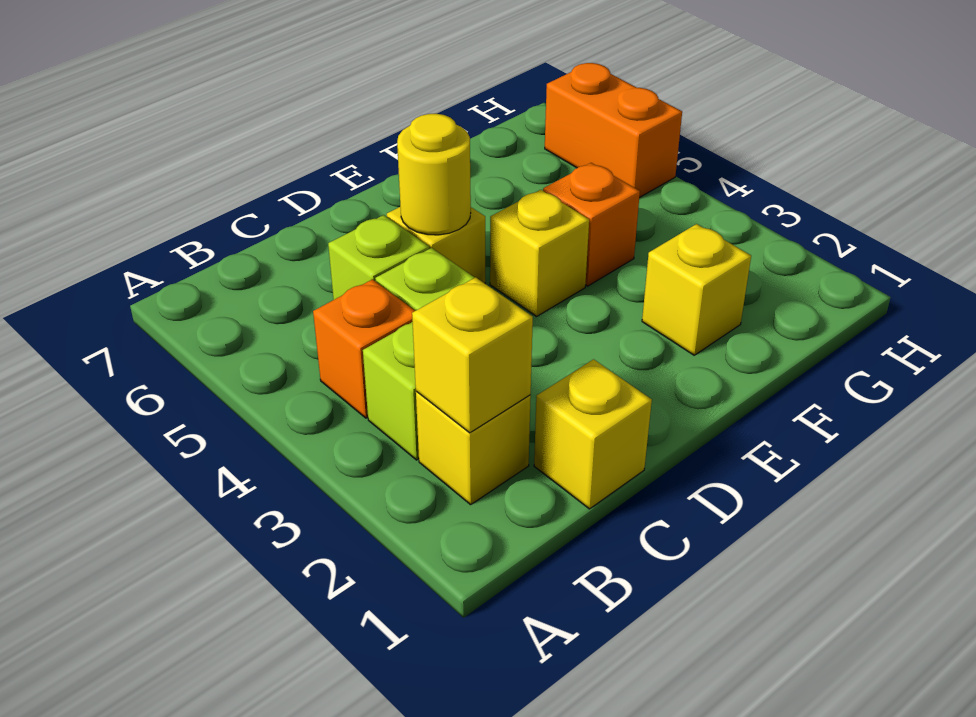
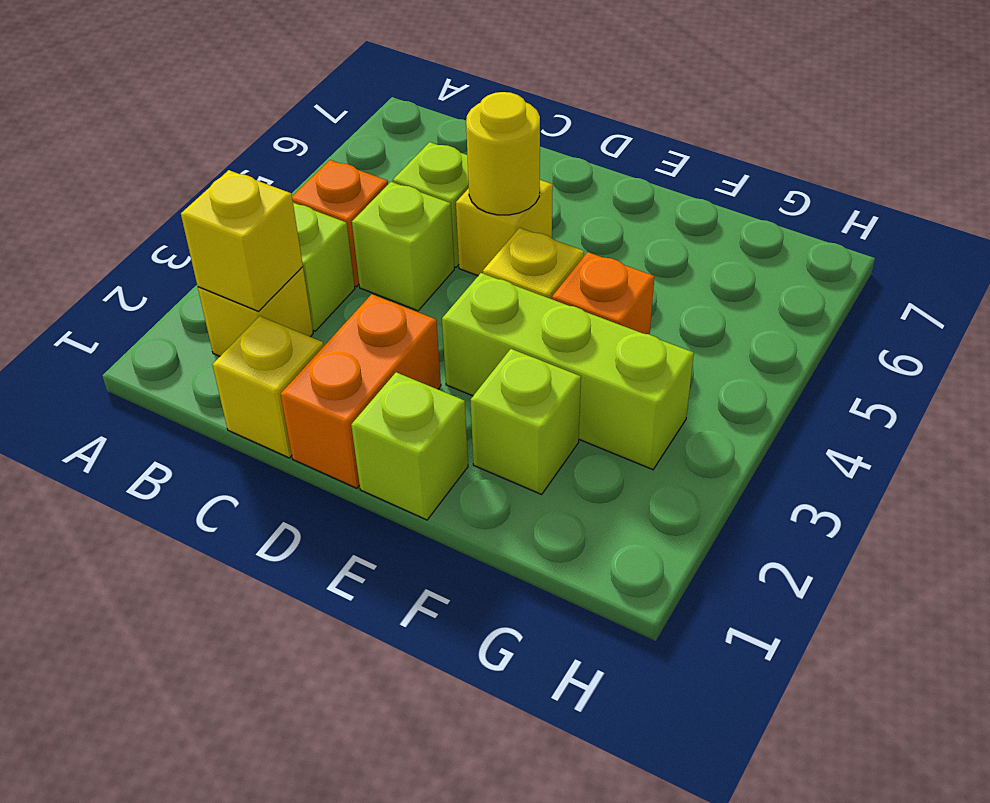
none -> lime 1x1 brick [351,372,468,520]
none -> lime 1x3 brick [442,273,694,470]
yellow 1x1 brick [642,224,751,355] -> lime 1x1 brick [470,349,581,494]
orange 1x2 brick [545,63,682,198] -> orange 1x2 brick moved to [280,294,441,488]

